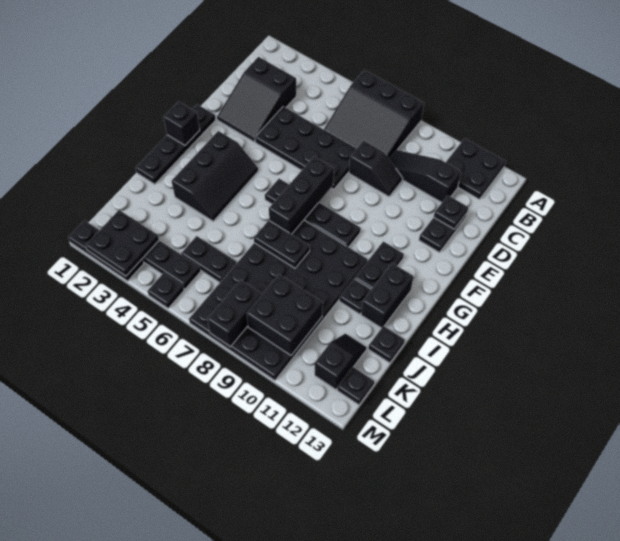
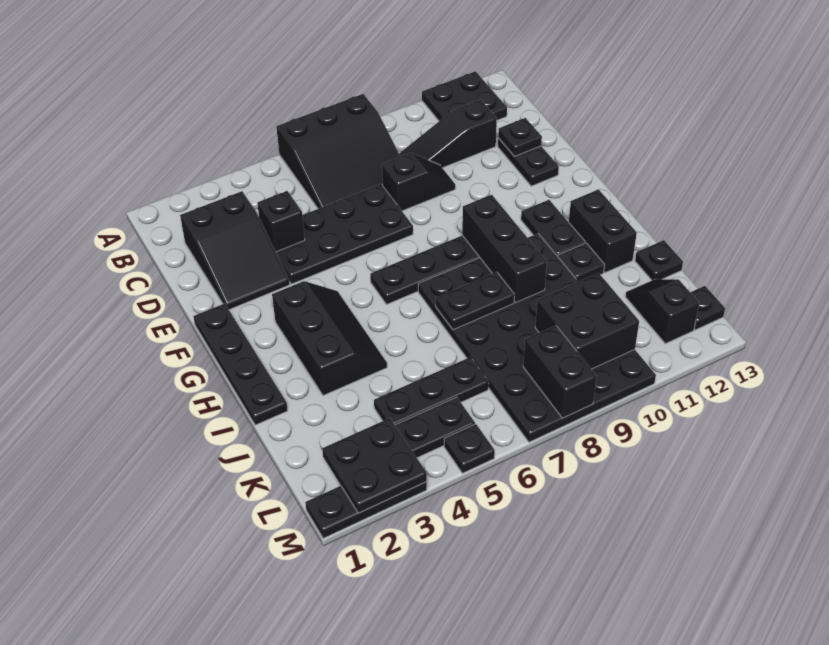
black 1x3 brick [269,156,334,234] -> black 1x3 brick moved to [462,195,547,303]
black 1x1 brick [163,102,200,145] -> black 1x1 brick moved to [257,191,305,252]
black 1x2 plate [181,236,237,283] -> black 1x3 plate [374,357,489,425]

